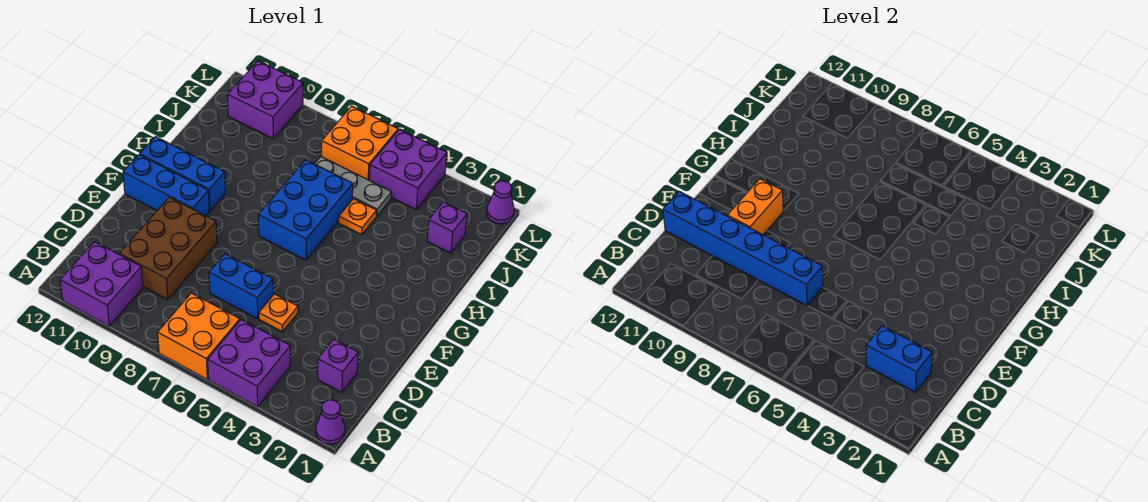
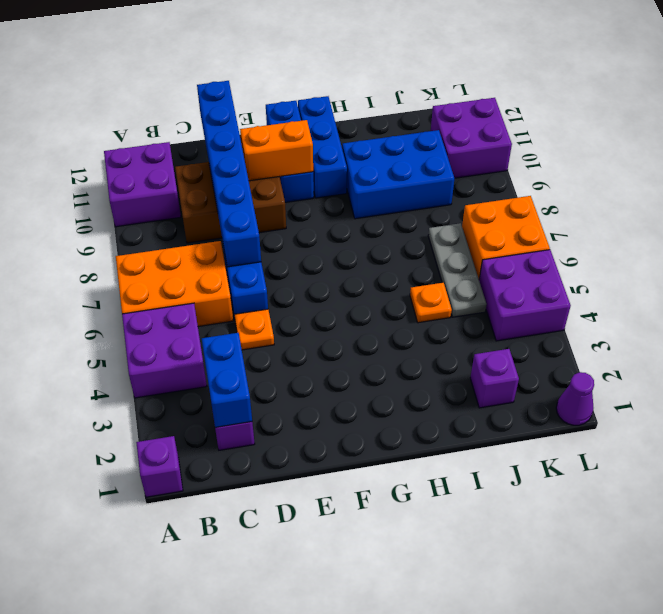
purple 1x1 cone [316,400,345,444] -> purple 1x1 brick [136,436,183,497]
orange 2x2 brick [158,293,240,379] -> orange 2x3 brick [116,241,233,326]
blue 2x3 brick [259,160,353,260] -> blue 2x3 brick moved to [342,130,455,219]

